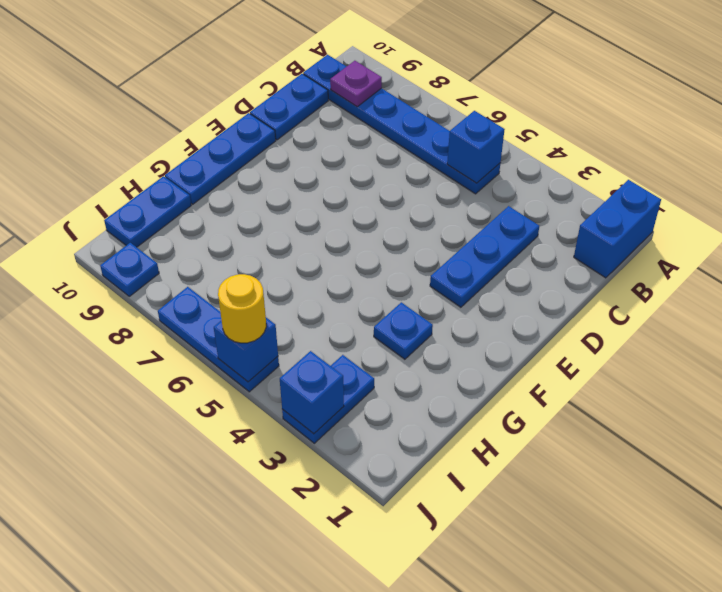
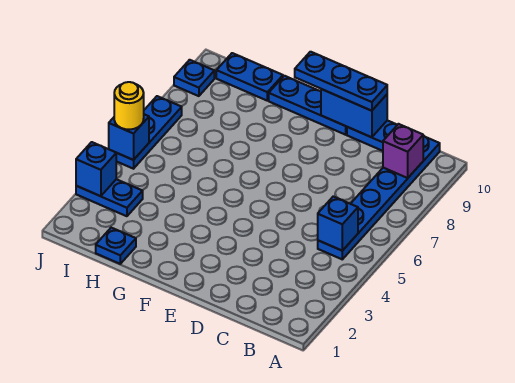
blue 1x2 brick [574,180,661,278] -> blue 1x2 brick moved to [321,89,387,137]
purple 1x1 plate [330,61,382,107] -> purple 1x1 brick [383,124,423,178]
blue 1x3 plate [430,206,539,307] -> blue 1x3 plate moved to [295,52,387,111]
blue 1x1 plate [374,302,433,359] -> blue 1x1 plate moved to [96,228,136,264]

